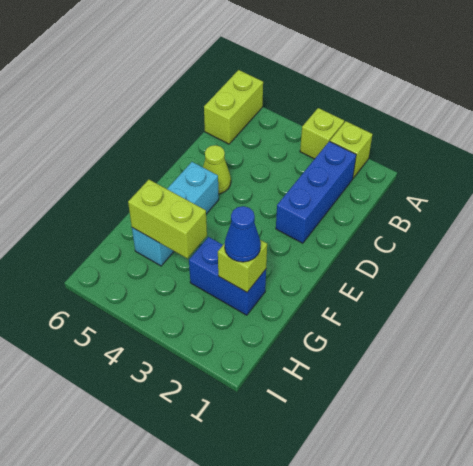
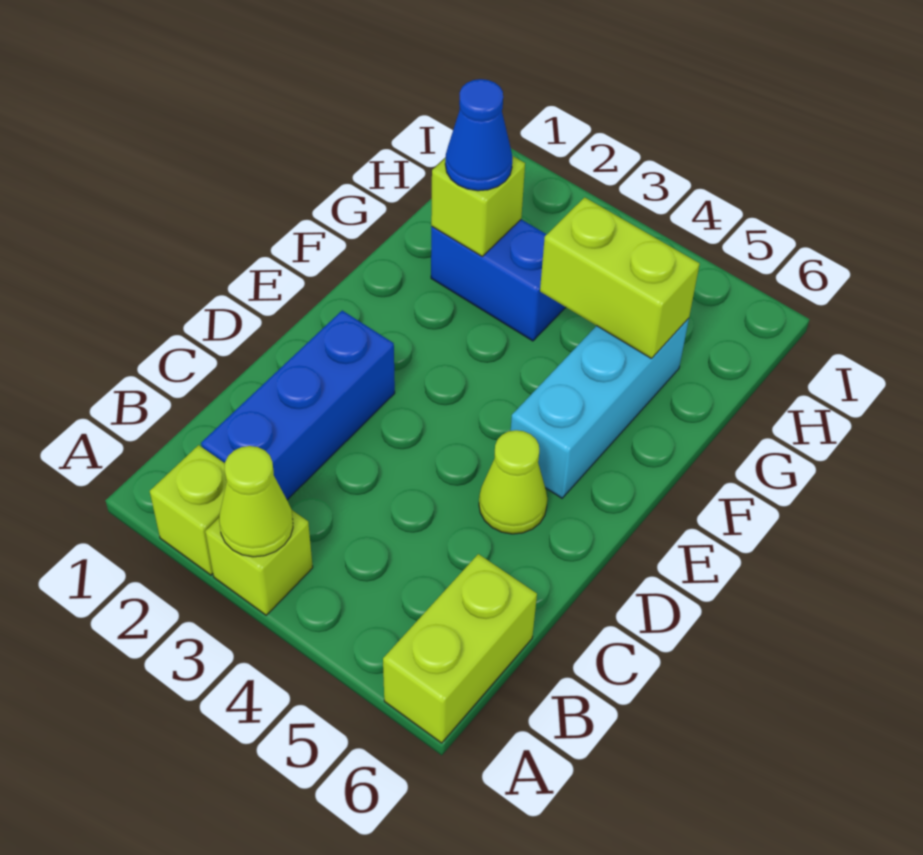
none -> lime 1x1 cone [219,446,293,557]

